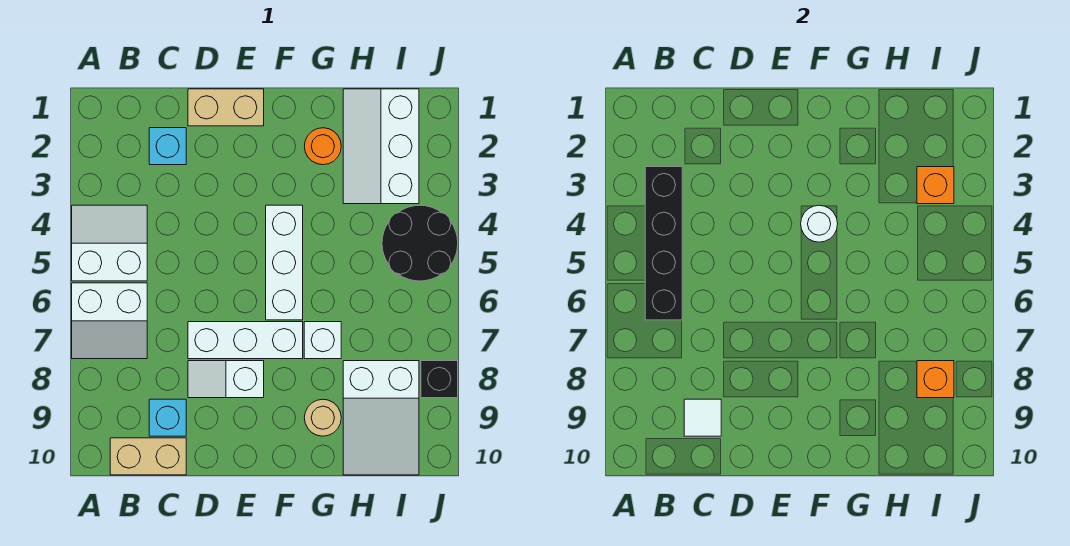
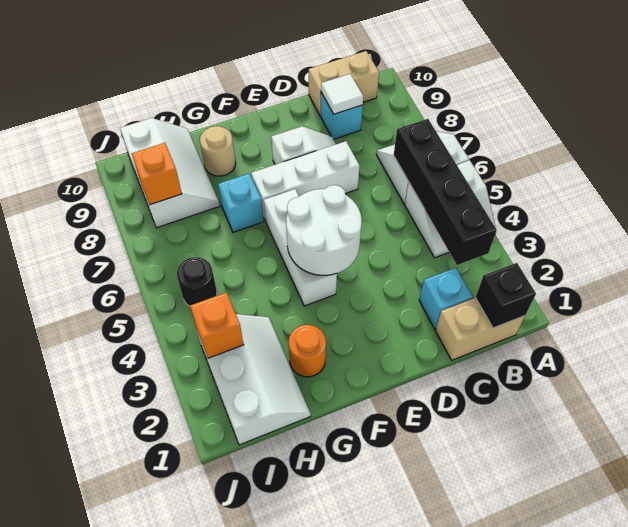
tan 1x2 brick [188,89,264,126] -> tan 1x2 brick moved to [435,298,525,360]
white 1x1 round brick [801,205,838,242] -> white 2x2 round brick [286,185,362,275]
white 1x1 brick [304,322,341,359] -> cyan 1x1 brick [218,173,264,232]
white 2x3 slope [343,361,419,475] -> white 2x3 slope turned to [120,118,220,228]
black 2x2 round brick [382,205,458,281] -> black 1x1 round brick [177,257,217,306]
black 1x1 brick [421,361,458,398] -> black 1x1 brick moved to [475,263,536,328]

